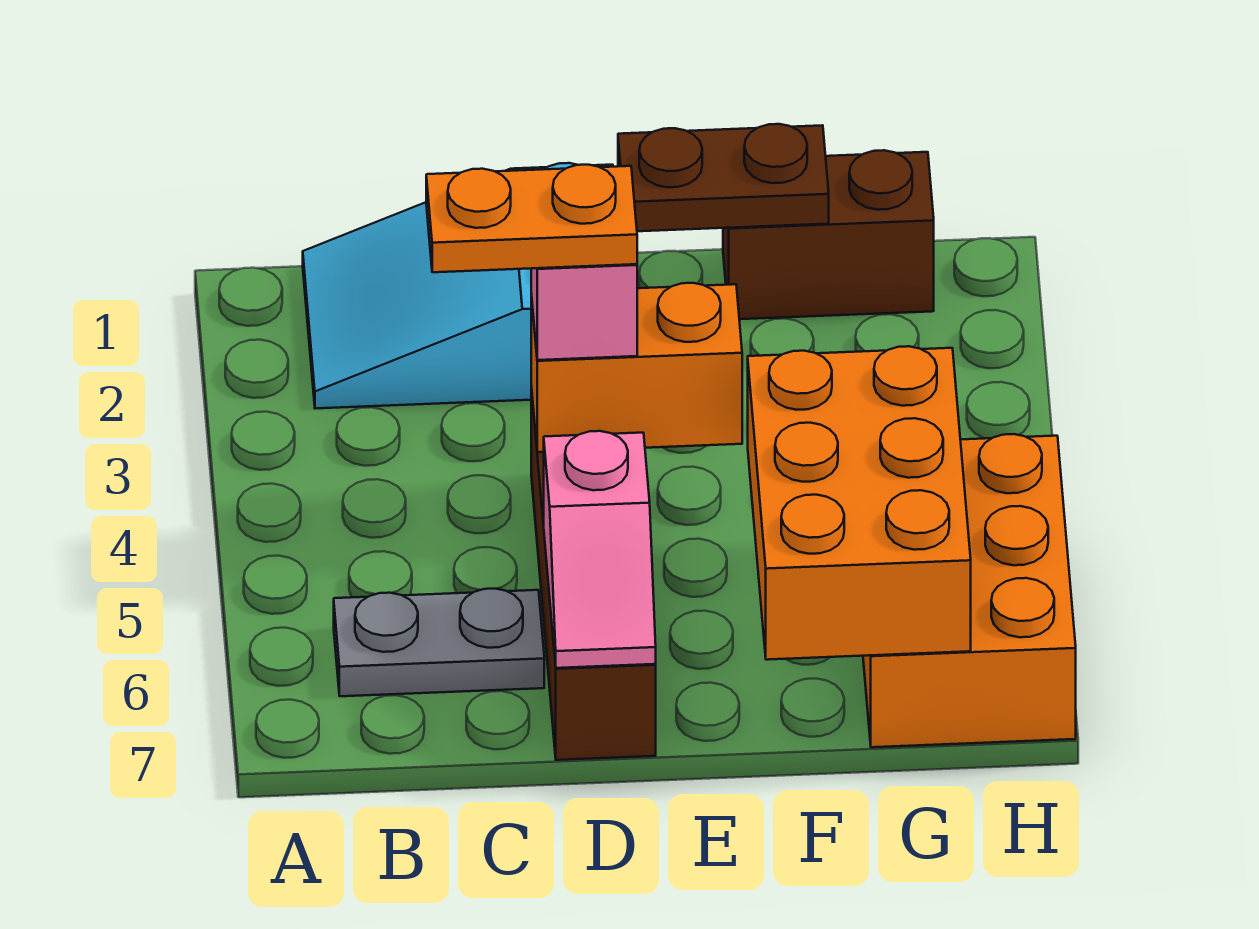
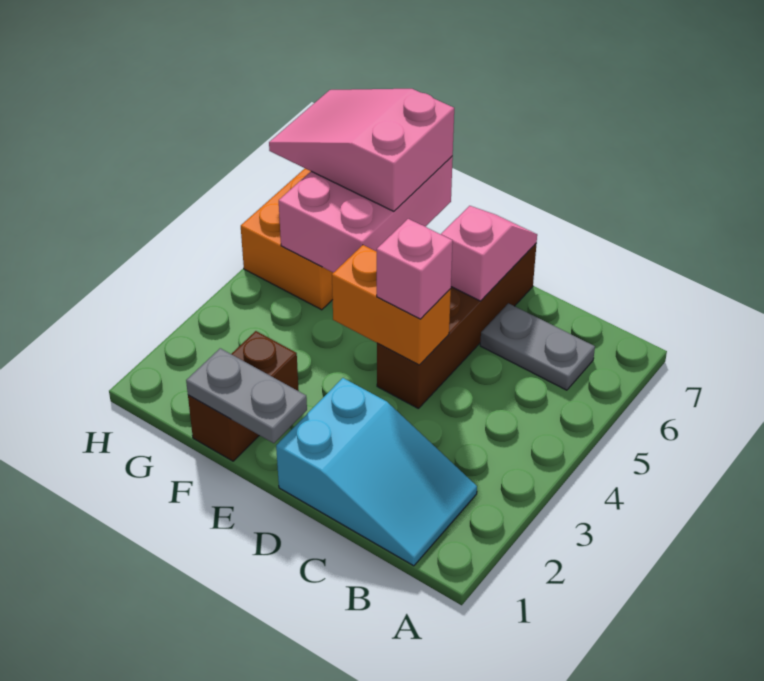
orange 1x2 plate [426,165,637,272] -> none
brown 1x2 plate [618,124,829,231] -> grey 1x2 plate [186,348,307,443]
brown 1x2 brick [723,150,934,319] -> brown 1x2 brick turned to [188,331,299,461]
orange 2x3 brick [748,346,971,660] -> pink 2x3 brick [279,156,453,273]
none -> pink 2x3 slope [269,89,454,211]

